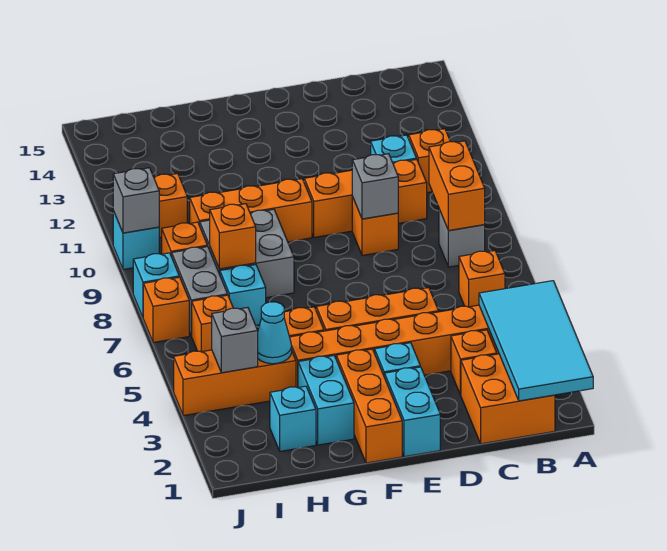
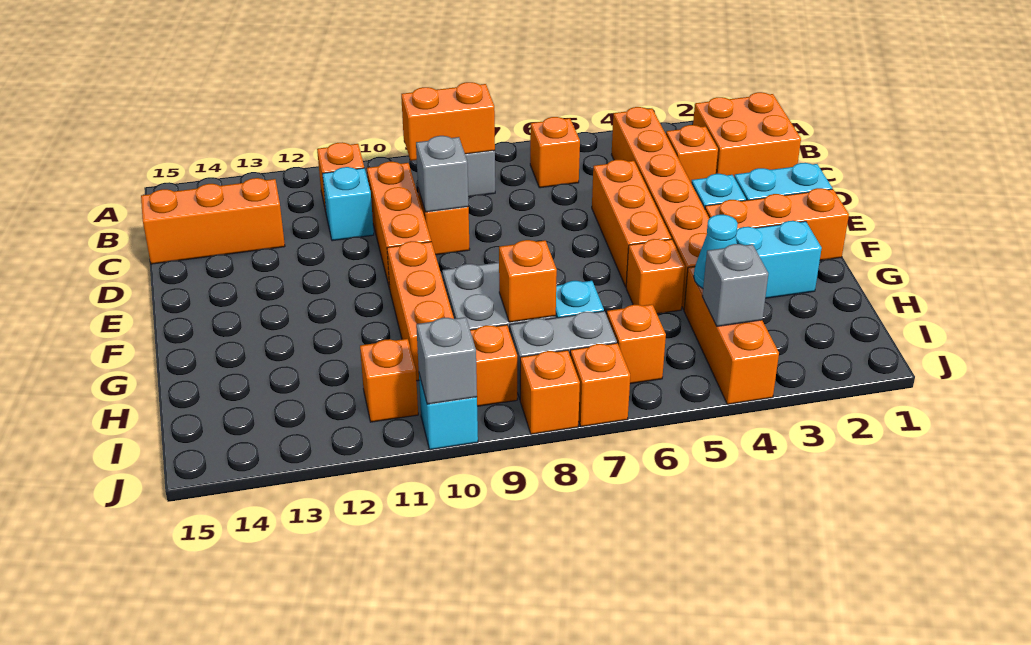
cyan 2x4 tile [479,281,593,401] -> none
none -> orange 1x3 brick [141,178,285,264]
cyan 1x1 brick [270,386,316,451] -> none
cyan 1x1 brick [133,253,179,317] -> orange 1x1 brick [520,350,580,434]

